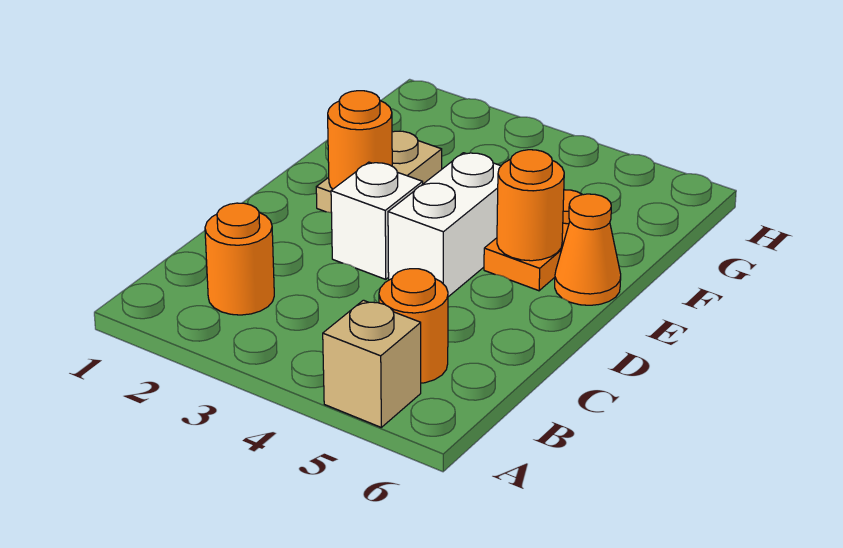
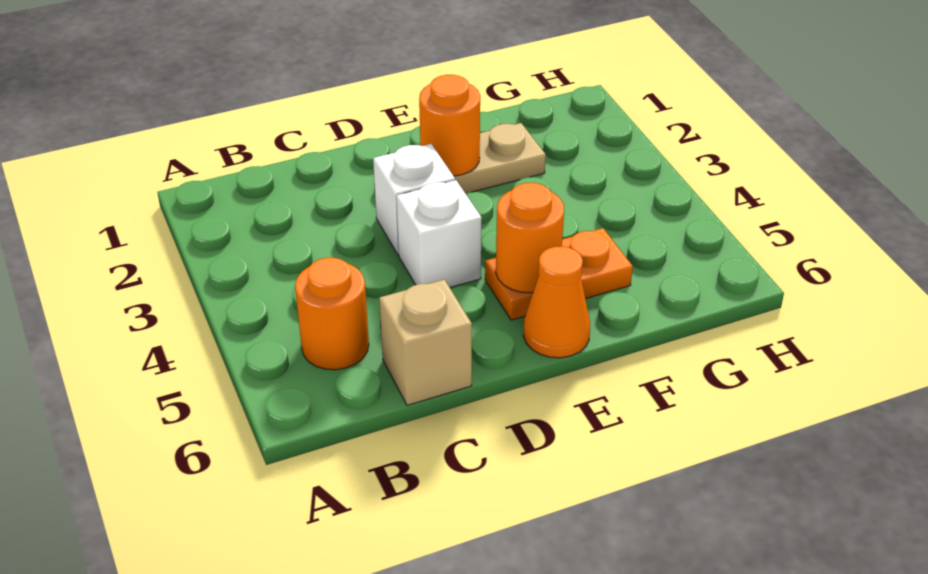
tan 1x1 brick [323,300,421,427] -> tan 1x1 brick moved to [379,279,472,405]
orange 1x1 round brick [205,203,274,315] -> none
white 1x2 brick [388,153,501,297] -> white 1x1 brick [396,180,482,287]

